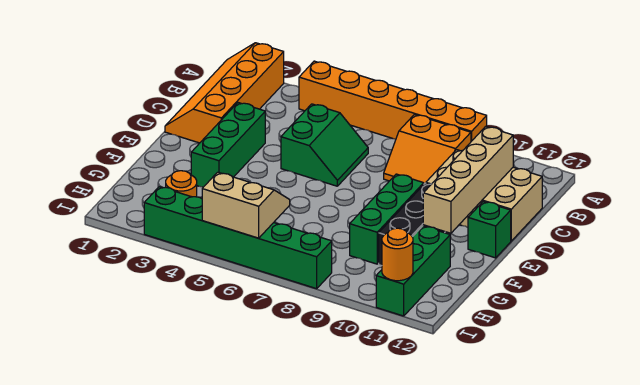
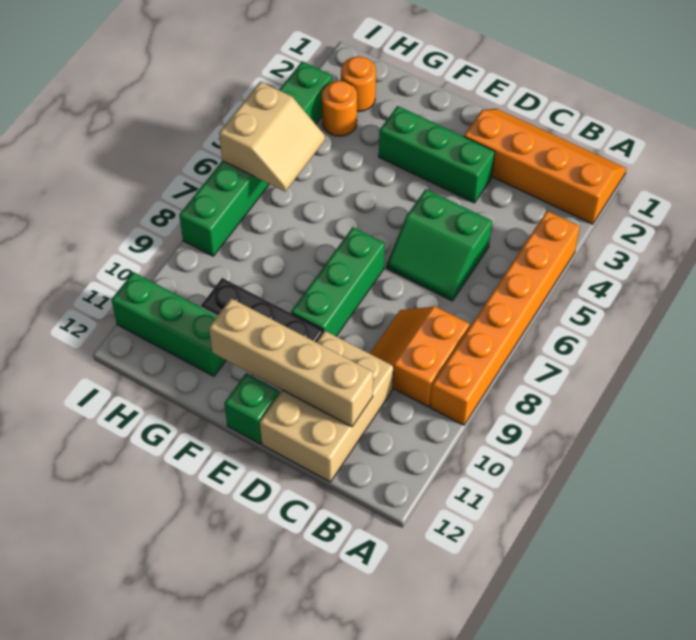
green 1x3 brick [350,174,424,264] -> green 1x3 brick turned to [291,227,385,336]
orange 1x1 round brick [382,228,413,281] -> orange 1x1 round brick moved to [341,56,376,112]

